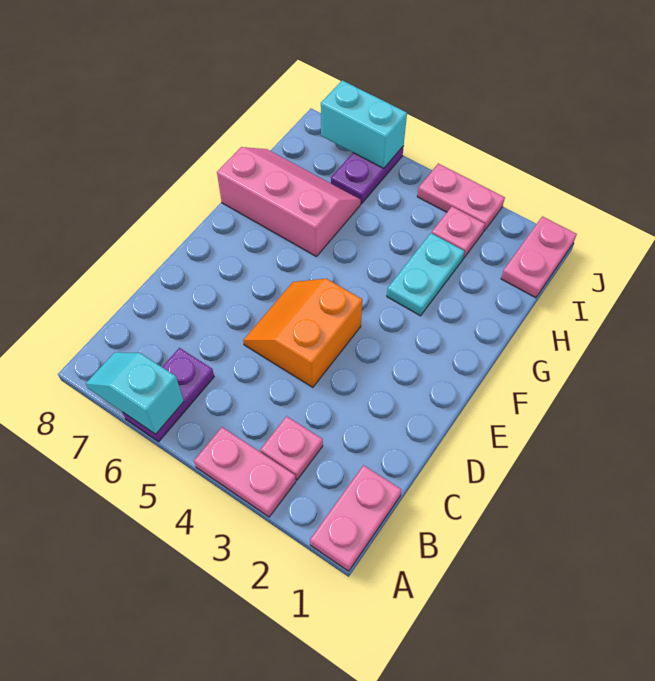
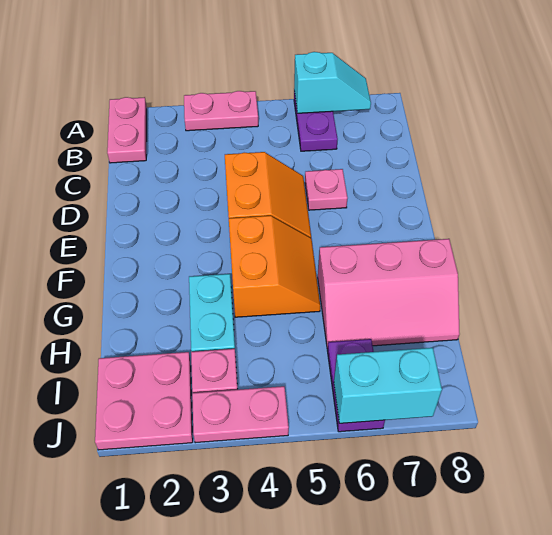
pink 1x1 plate [260,416,323,480] -> pink 1x1 plate moved to [305,169,348,210]
none -> orange 2x2 slope [229,216,320,317]
pink 1x2 plate [501,216,577,298] -> pink 2x2 plate [95,352,193,450]

